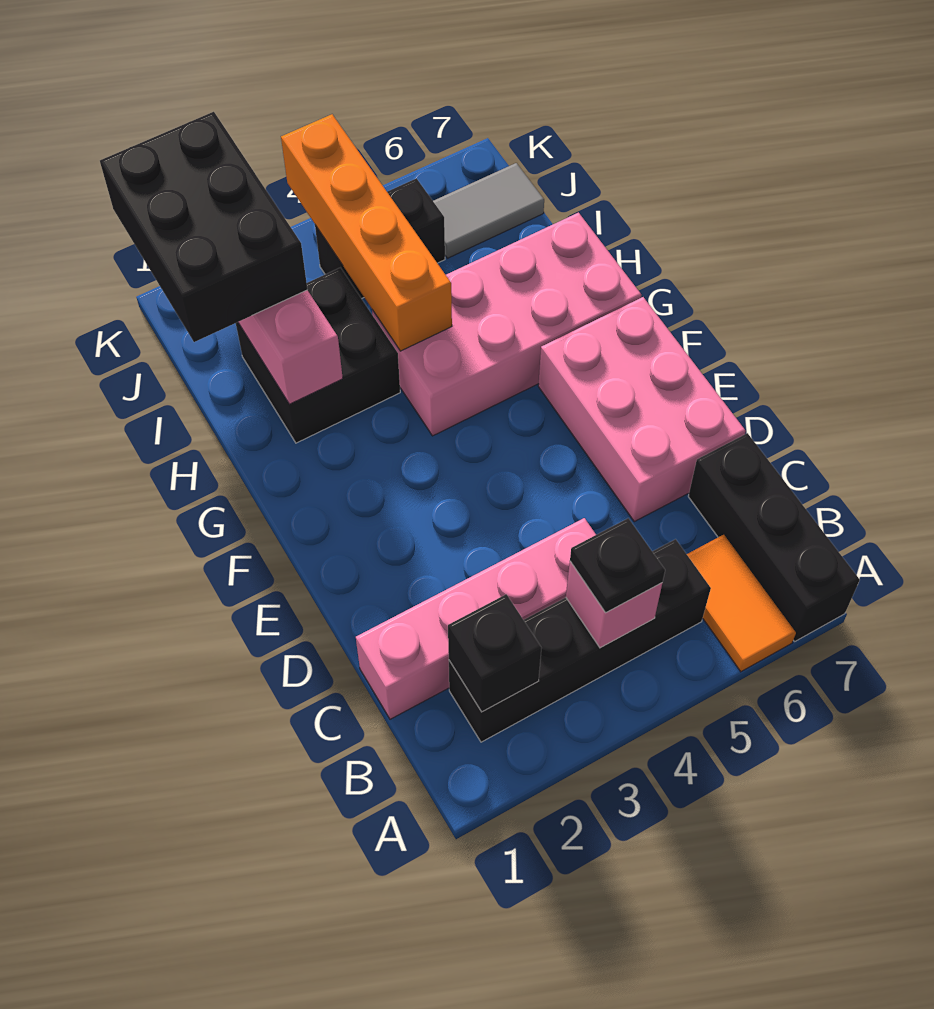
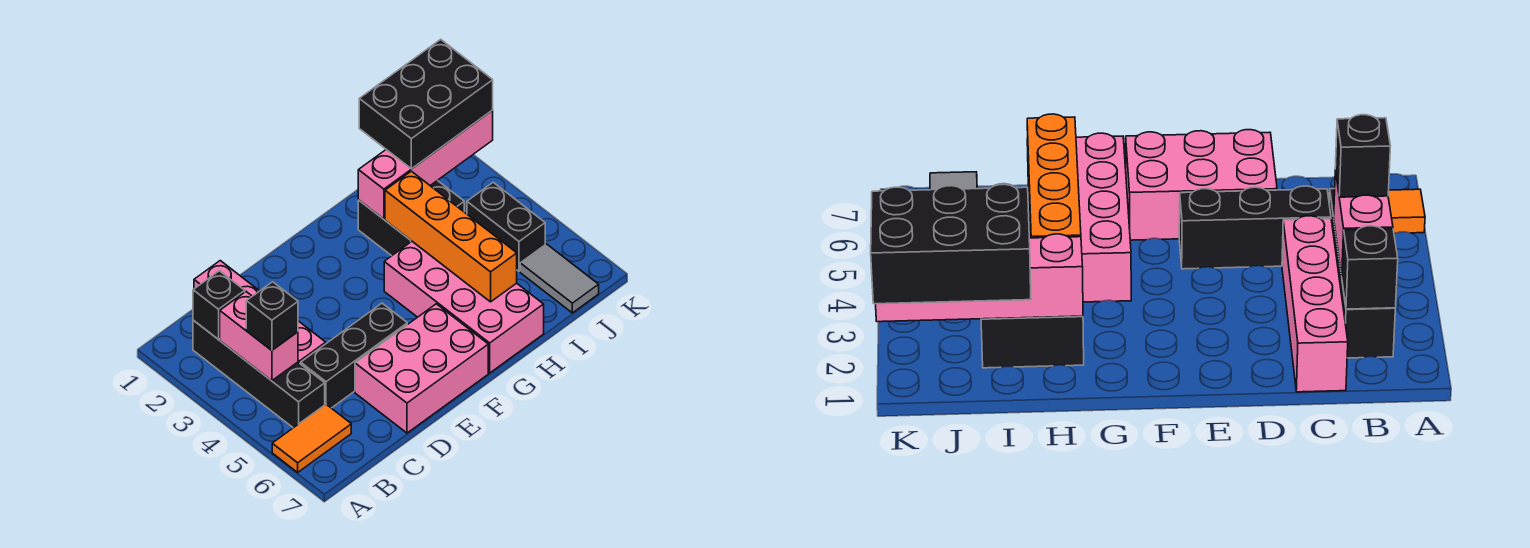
black 1x3 brick [688,433,860,642] -> black 1x3 brick moved to [301,303,407,408]
pink 1x1 brick [566,562,662,648] -> pink 1x2 brick [220,292,298,381]
black 1x1 plate [570,518,665,613] -> black 1x1 brick [246,282,298,350]
orange 1x4 brick [281,114,452,351] -> orange 1x4 brick turned to [385,171,517,302]

